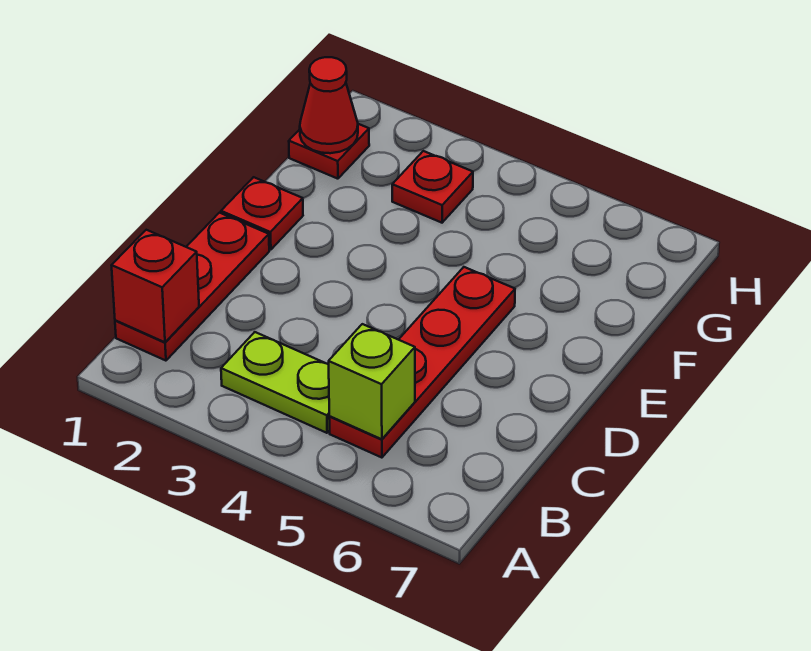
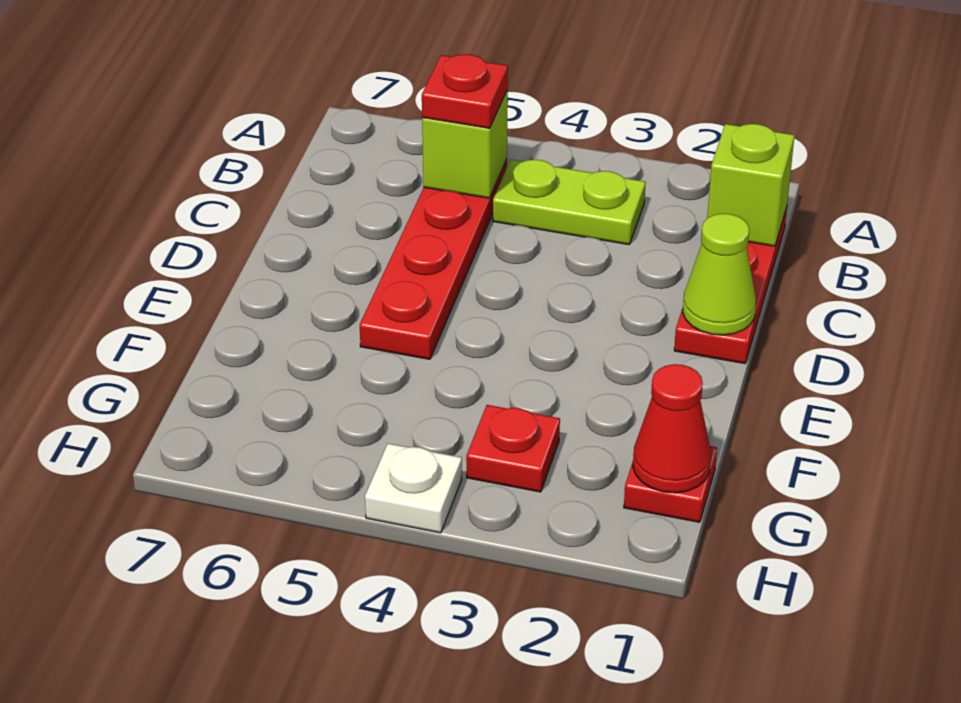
red 1x1 brick [112,230,199,342] -> lime 1x1 brick [707,124,794,246]
none -> lime 1x1 cone [683,214,756,335]
red 1x1 plate [221,177,303,250] -> red 1x1 plate moved to [422,54,508,128]
none -> white 1x1 plate [365,444,462,533]

